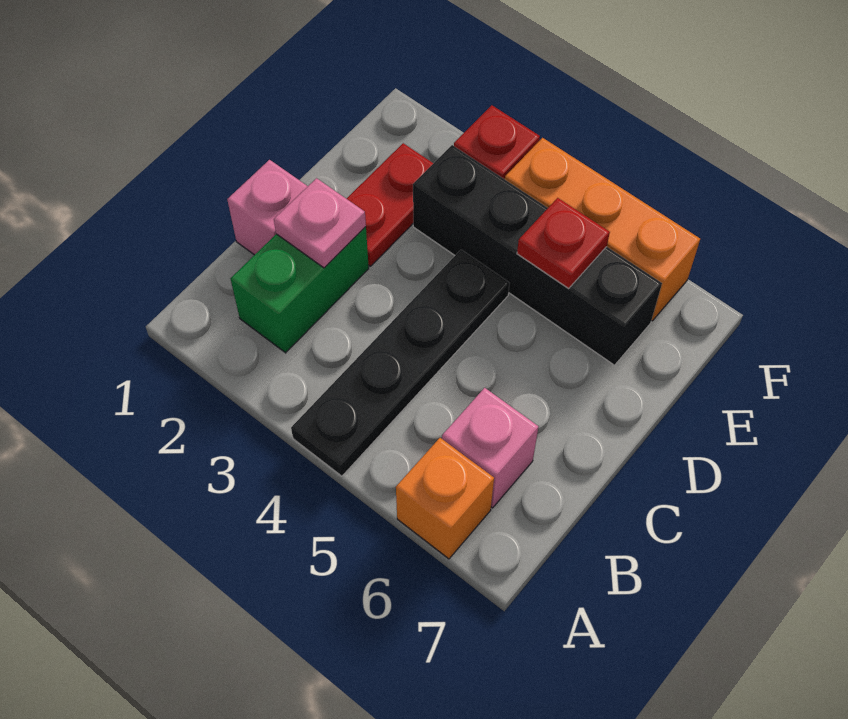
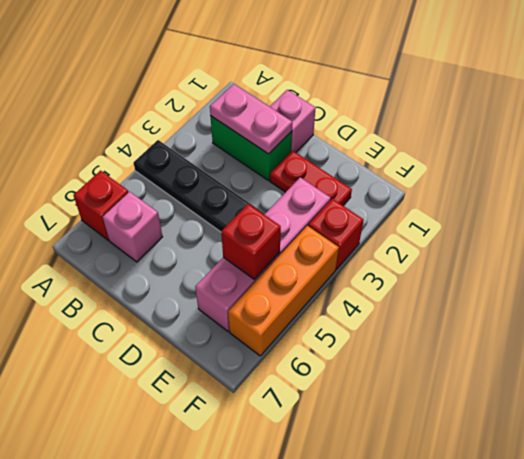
orange 1x1 brick [396,438,494,559] -> red 1x1 brick [74,171,128,240]
pink 1x1 plate [274,178,366,268] -> pink 1x2 plate [210,84,292,154]
black 1x4 brick [413,145,662,365] -> pink 1x4 brick [195,177,331,331]
red 1x1 plate [517,198,610,288] -> red 1x1 brick [221,204,281,279]

